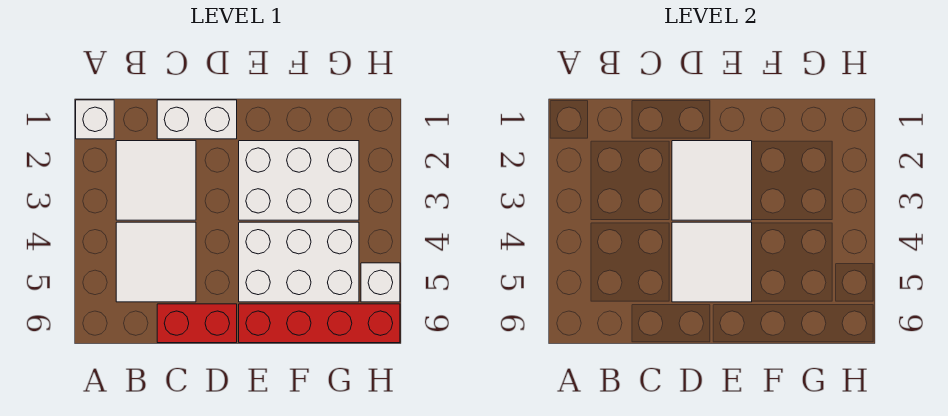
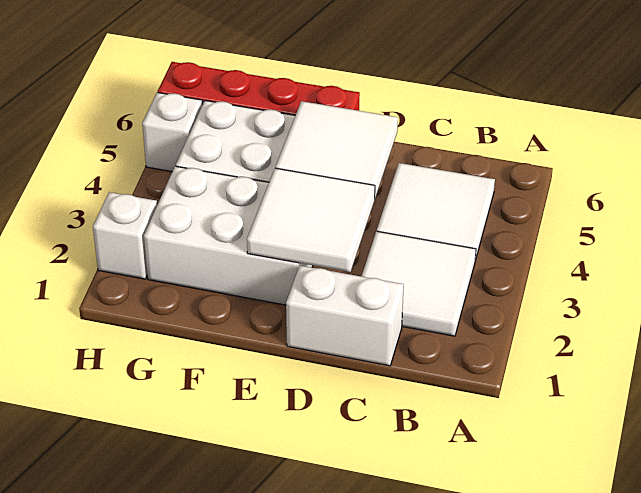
white 1x1 brick [76,100,114,139] -> white 1x1 brick moved to [93,192,157,279]
red 1x2 brick [157,304,237,343] -> none

